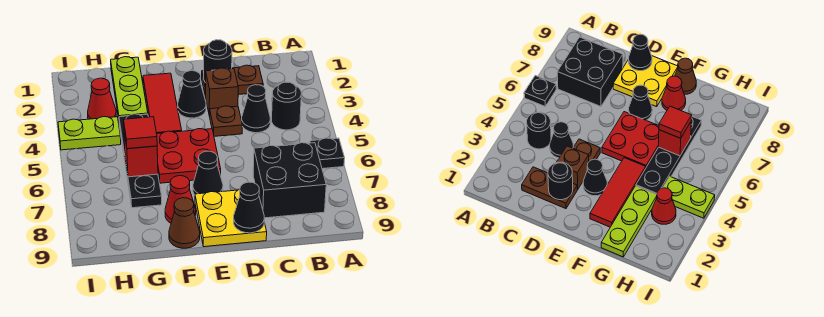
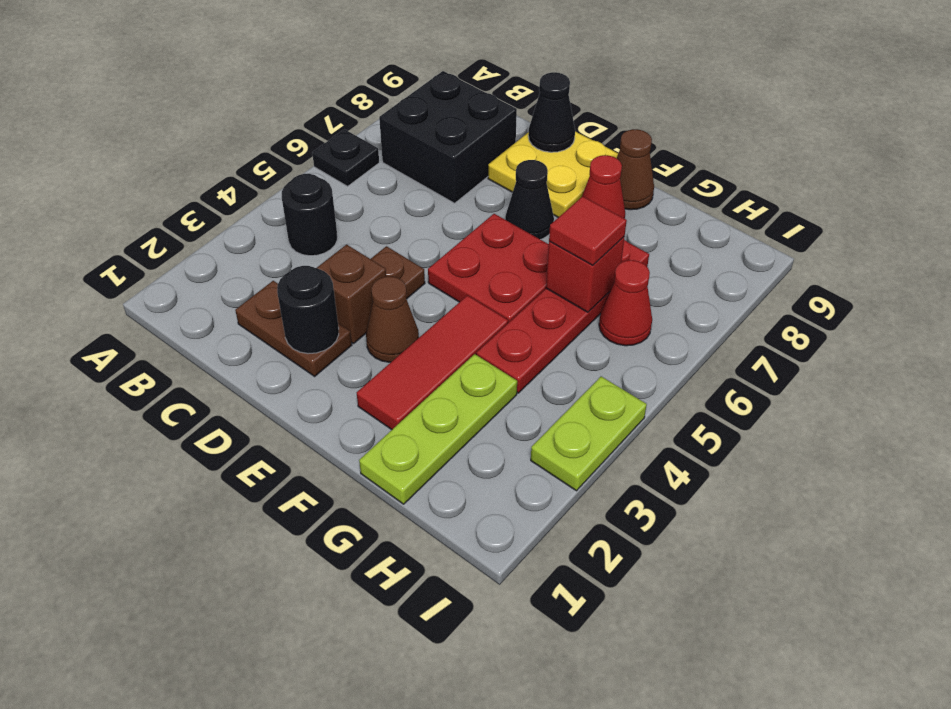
black 1x1 cone [242,85,270,133] -> none
black 1x1 cone [178,71,206,118] -> brown 1x1 cone [366,277,419,362]
black 1x4 plate [119,114,162,208] -> red 1x4 plate [476,240,649,393]
red 1x1 cone [88,78,116,119] -> red 1x1 cone moved to [599,260,652,346]
lime 1x2 plate [58,117,121,150] -> lime 1x2 plate turned to [531,376,647,491]

